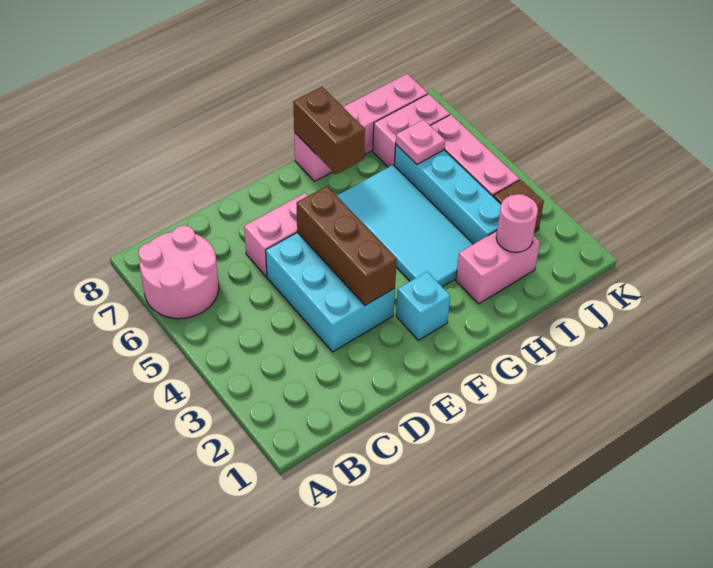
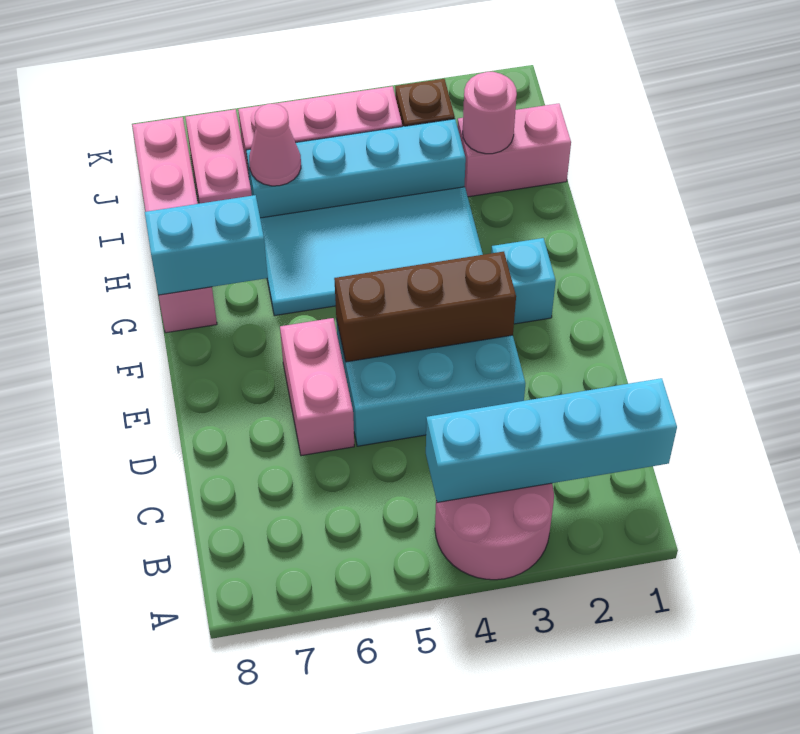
pink 2x2 round brick [138,225,219,319] -> pink 2x2 round brick moved to [435,483,554,580]
none -> cyan 1x4 brick [426,378,677,502]
brown 1x2 brick [293,87,365,174] -> cyan 1x2 brick [145,195,268,295]
pink 1x2 brick [456,231,540,304] -> pink 1x2 brick turned to [457,103,571,197]
pink 1x1 plate [396,120,445,164] -> pink 1x1 cone [249,104,301,186]

